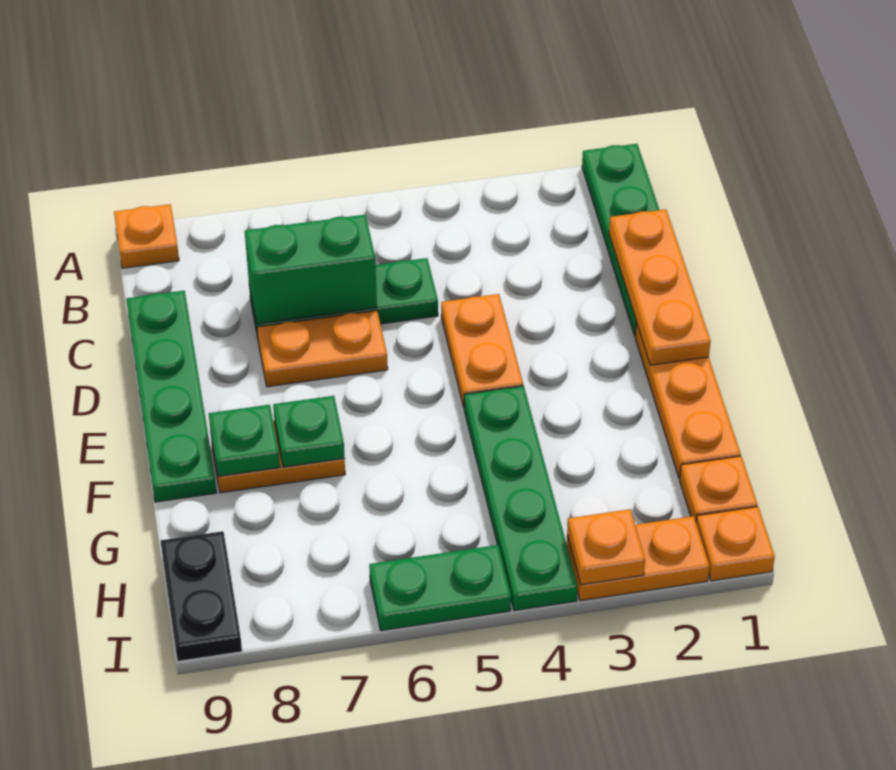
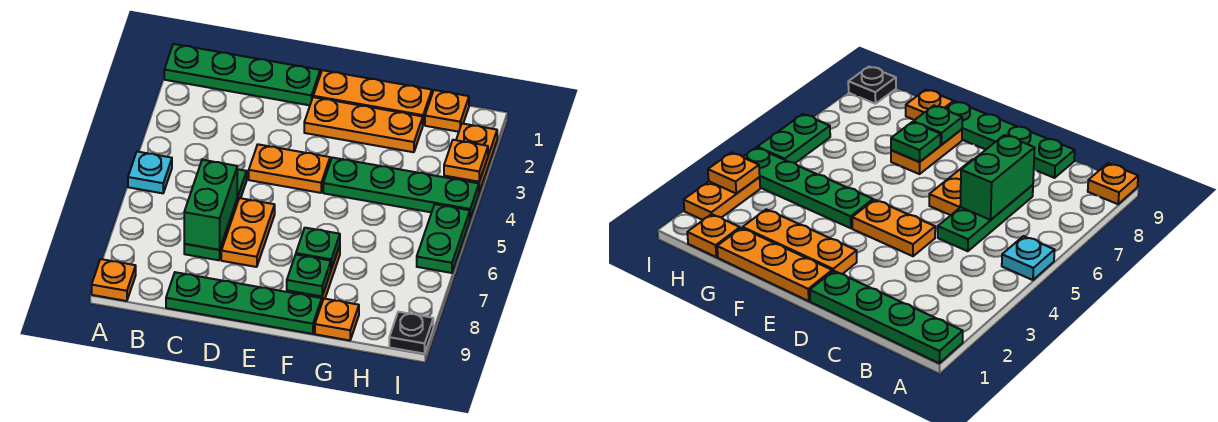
none -> cyan 1x1 plate [128,152,172,193]
orange 1x3 plate [609,209,711,365] -> orange 1x3 plate moved to [304,97,423,152]
black 1x2 plate [160,531,242,661] -> black 1x1 plate [389,312,433,354]
orange 1x1 plate [696,507,775,581] -> orange 1x1 plate moved to [315,299,359,340]

